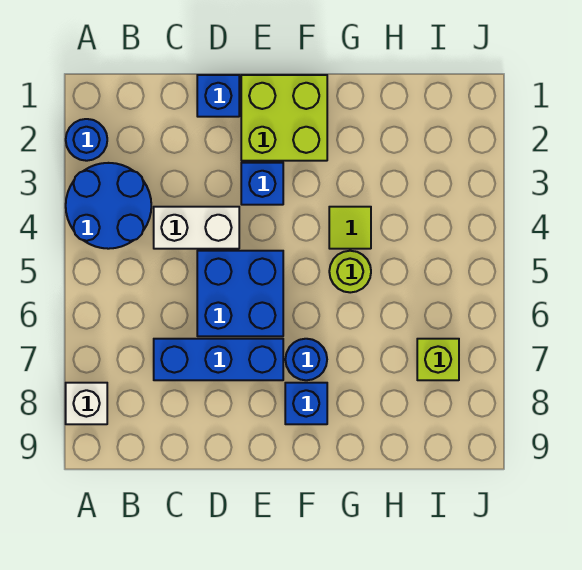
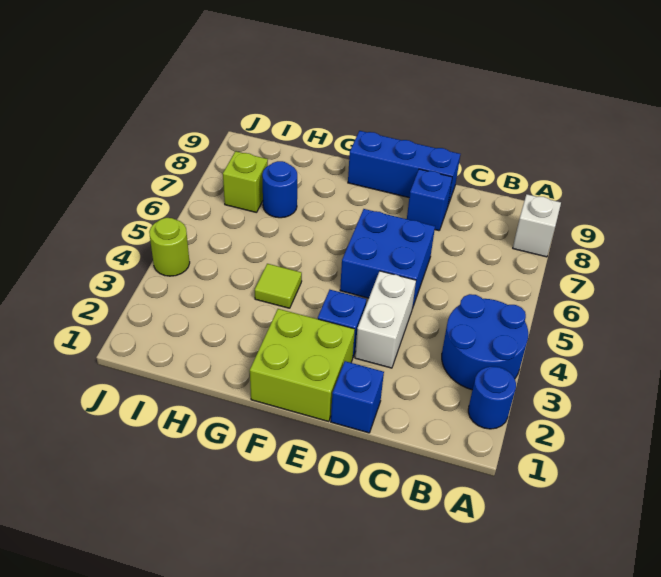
white 1x2 brick [154,207,239,249] -> white 1x2 brick turned to [355,271,416,368]
blue 1x3 brick [154,339,283,380] -> blue 1x3 brick moved to [348,131,460,205]
blue 1x1 round brick [285,339,327,380] -> blue 1x1 round brick moved to [262,161,297,218]
blue 1x1 brick [285,383,327,424] -> blue 1x1 brick moved to [407,169,452,231]
lime 1x1 round brick [329,251,371,293] -> lime 1x1 round brick moved to [149,218,190,276]

